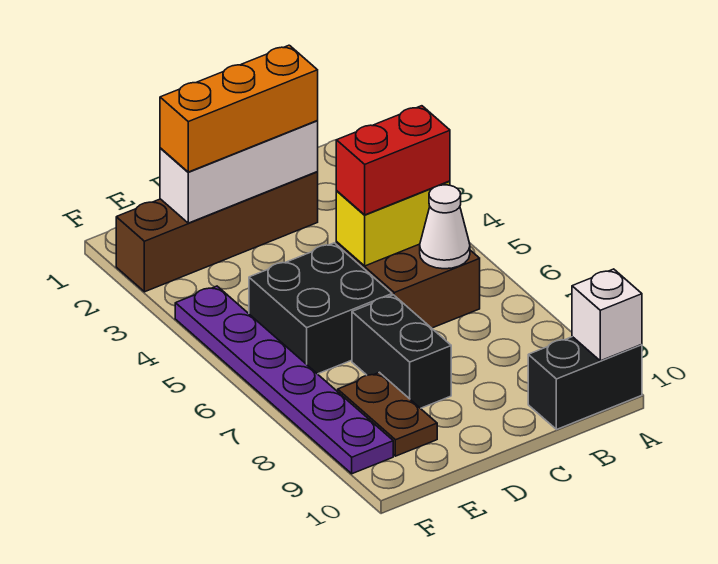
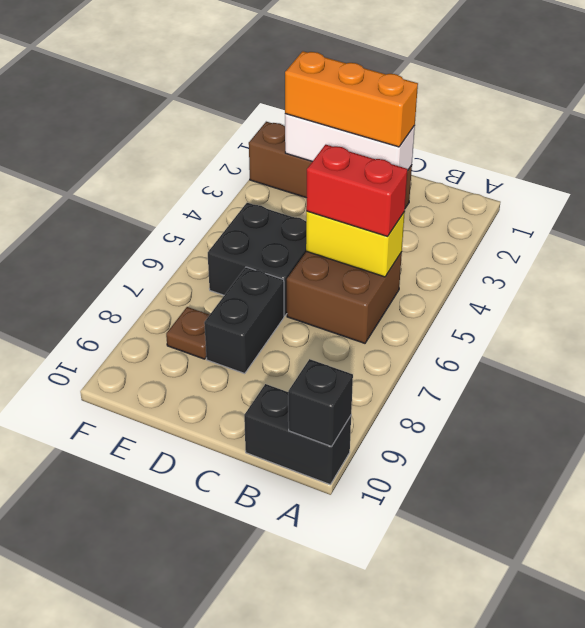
white 1x1 brick [572,269,642,361] -> black 1x1 brick [288,359,353,447]
white 1x1 cone [420,185,470,269] -> none
brown 1x2 plate [338,372,437,456] -> brown 1x1 plate [166,307,209,359]
purple 1x6 plate [175,286,393,474] -> none

